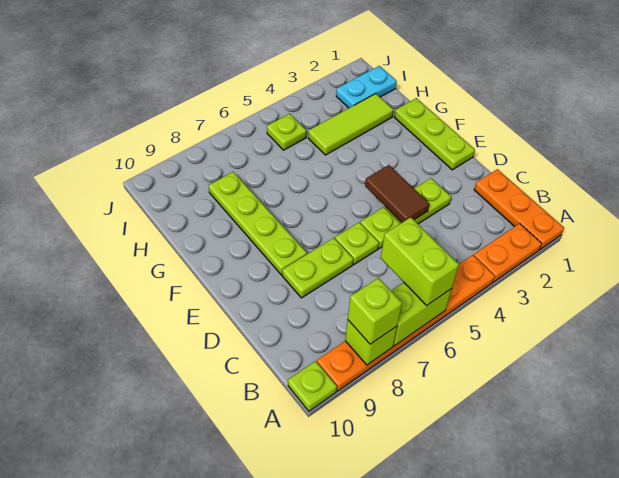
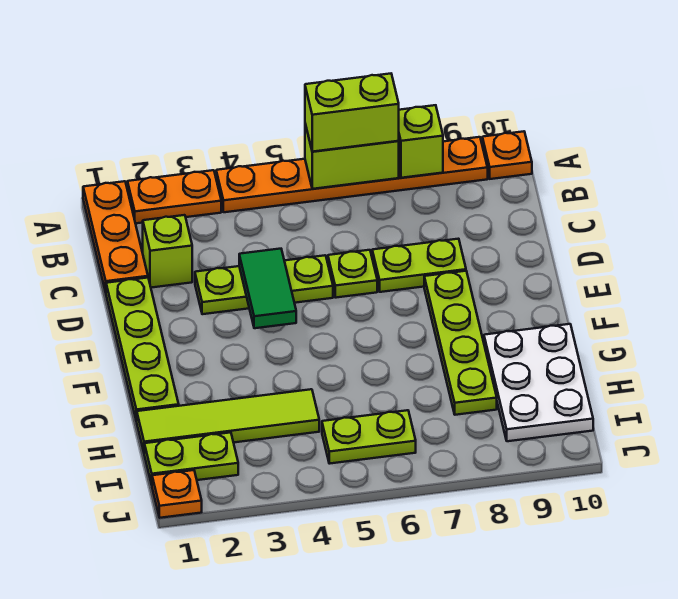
lime 1x2 brick [381,217,459,306] -> lime 1x2 brick turned to [305,74,399,152]
lime 1x1 brick [348,278,402,344] -> lime 1x1 brick moved to [143,215,192,288]
lime 1x1 plate [288,361,337,411] -> orange 1x1 plate [482,131,532,179]
brown 1x2 tile [365,165,429,223] -> green 1x2 tile [239,249,296,328]
lime 1x3 plate [394,98,475,170] -> lime 1x4 plate [106,278,179,421]
none -> white 2x3 plate [484,324,593,441]
lime 1x3 tile [308,94,393,155] -> lime 1x4 tile [137,389,319,451]
cyan 1x2 plate [336,66,397,108] -> lime 1x2 plate [144,432,238,484]
lime 1x1 plate [267,114,306,150] -> lime 1x2 plate [322,410,416,464]
none -> orange 1x1 plate [152,470,202,518]

